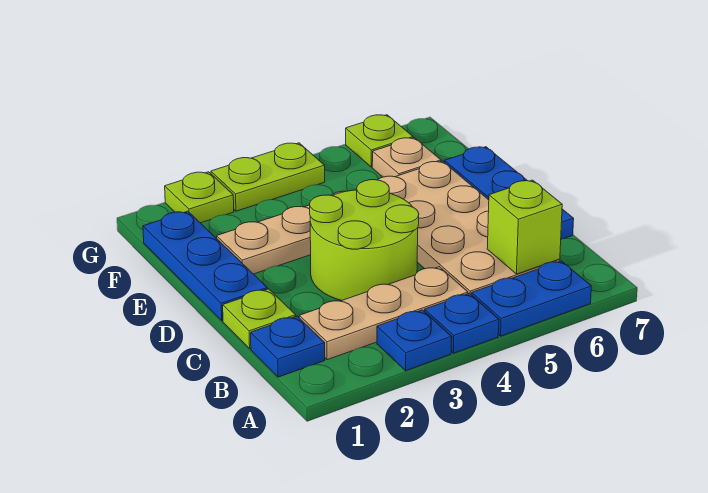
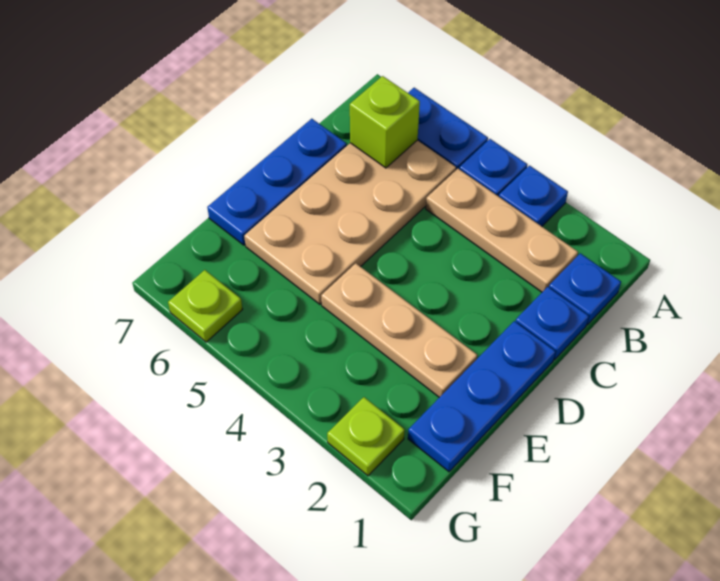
lime 1x1 plate [223,289,296,349] -> blue 1x1 plate [515,287,589,360]
lime 2x2 round brick [310,180,419,301] -> none
tan 1x1 plate [372,138,441,177] -> none
lime 1x2 plate [211,143,325,211] -> none

